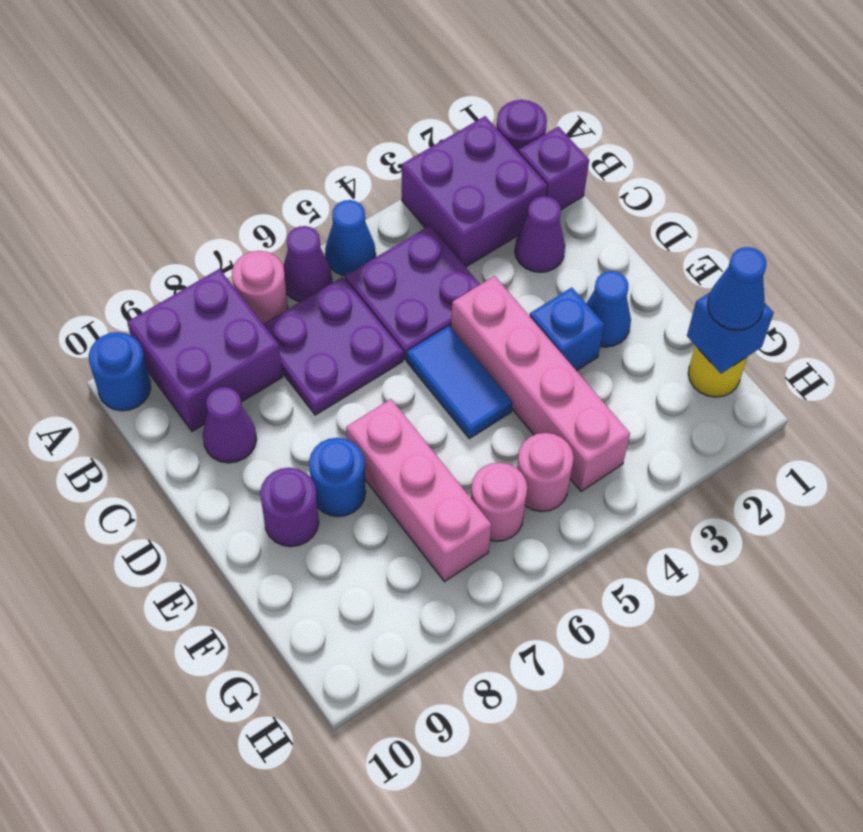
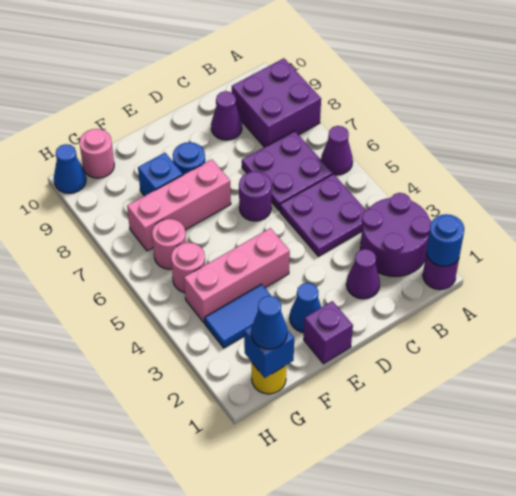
purple 2x2 brick [402,116,547,267] -> purple 2x2 round brick [360,193,431,277]
blue 1x1 cone [325,200,376,276] -> blue 1x1 cone moved to [54,144,86,193]
pink 1x1 round brick [232,251,288,324] -> pink 1x1 round brick moved to [79,129,114,178]
blue 1x1 round brick [89,332,151,411] -> blue 1x1 round brick moved to [426,214,464,266]
purple 1x1 brick [518,127,589,210] -> purple 1x1 brick moved to [304,301,353,364]
pink 1x4 brick [451,276,630,491] -> pink 1x3 brick [184,228,290,323]
blue 1x2 tile [407,326,513,439] -> blue 1x2 tile moved to [205,284,271,348]
blue 1x1 brick [530,287,604,371] -> blue 1x1 brick moved to [138,153,183,196]
purple 1x1 round brick [260,468,319,547] -> purple 1x1 round brick moved to [239,171,272,221]

